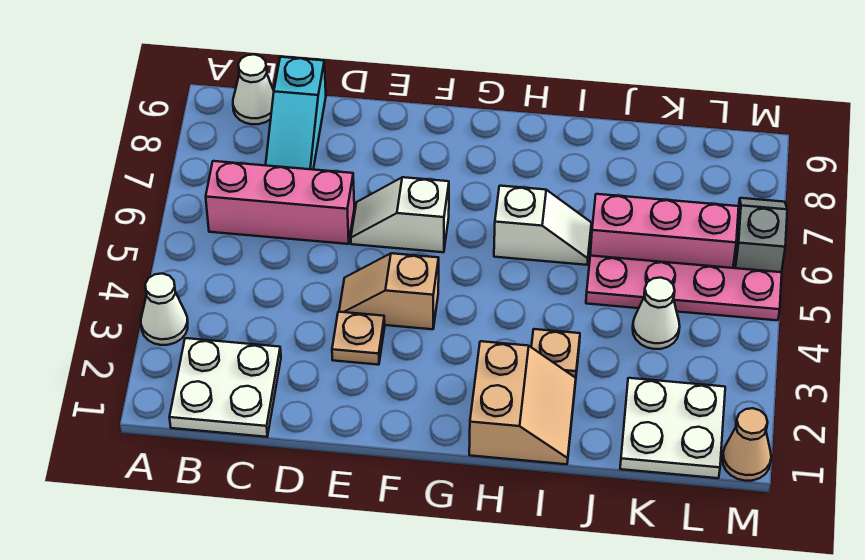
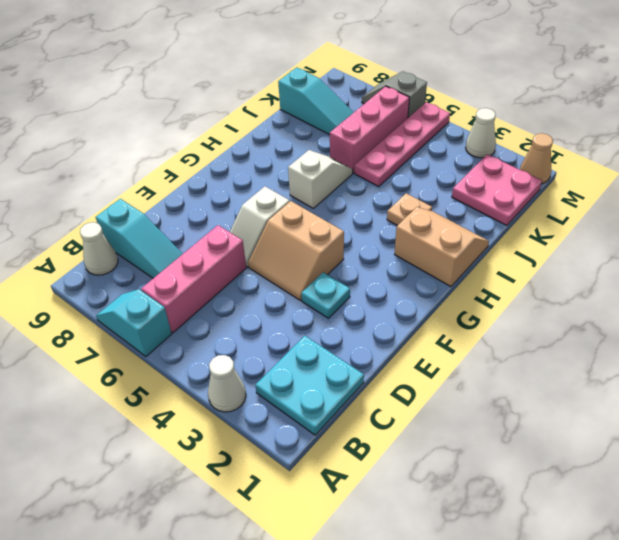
none -> cyan 1x2 slope [96,289,172,357]
white 2x2 plate [169,338,281,437] -> cyan 2x2 plate [255,336,364,435]
tan 1x1 plate [332,312,385,365] -> cyan 1x1 plate [301,272,350,318]
tan 1x2 slope [339,253,439,329] -> tan 2x2 slope [248,201,344,300]
white 2x2 plate [620,378,725,478] -> pink 2x2 plate [452,154,542,225]
white 1x1 cone [633,278,680,349] -> white 1x1 cone moved to [466,108,496,158]
none -> cyan 1x3 slope [278,68,354,135]

